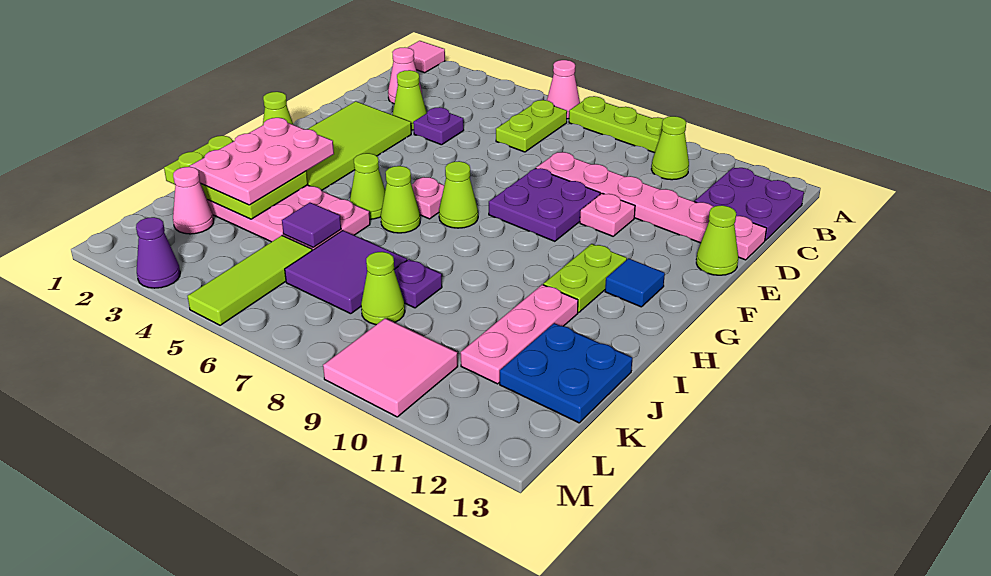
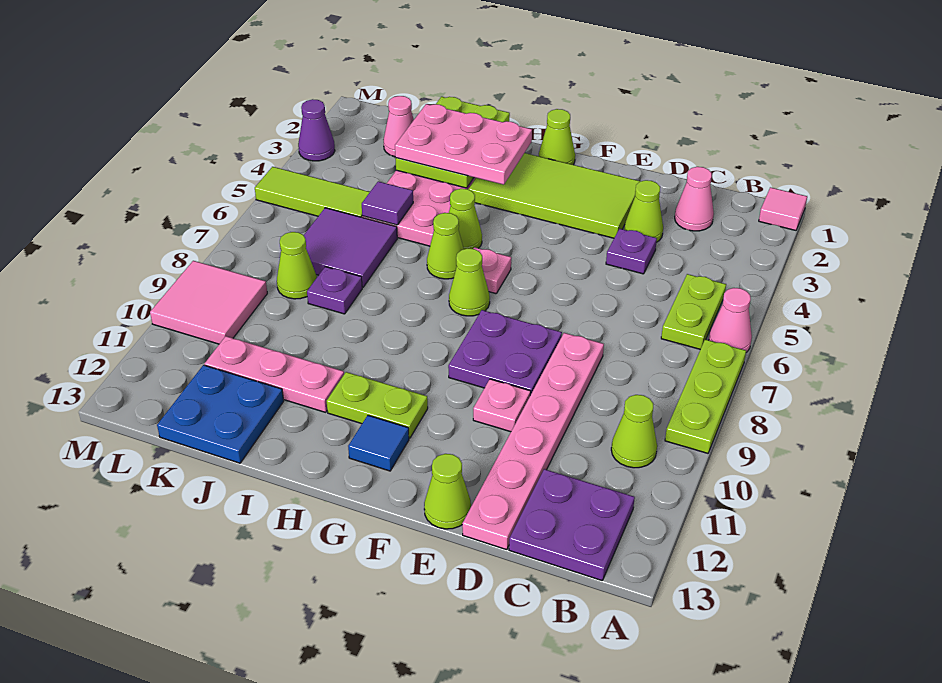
lime 1x2 plate [496,100,567,152] -> lime 1x2 plate turned to [661,274,726,349]

